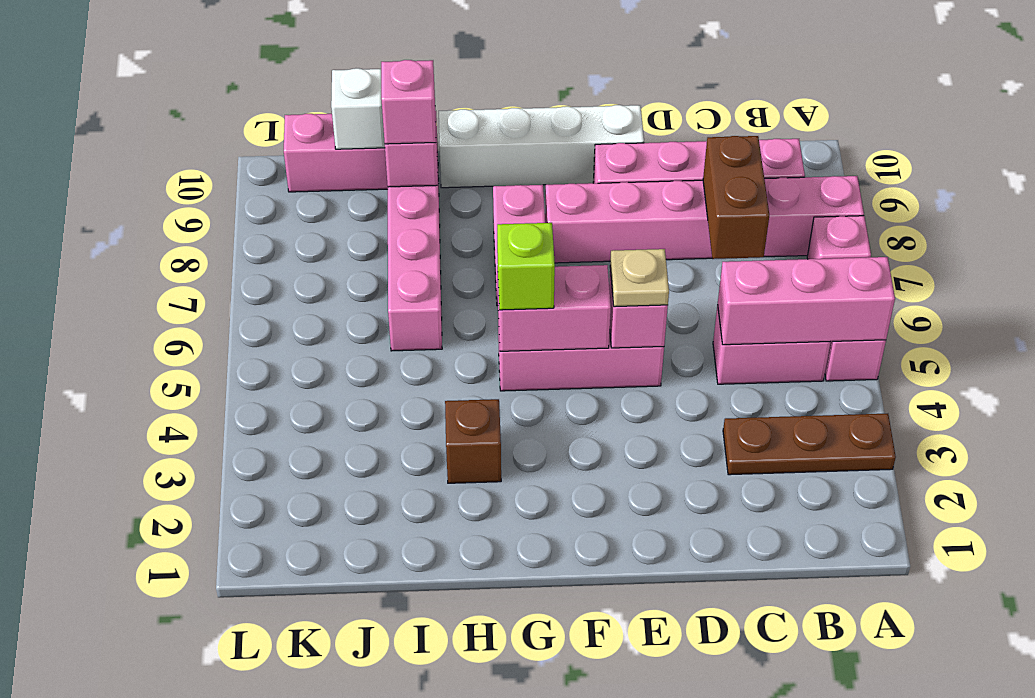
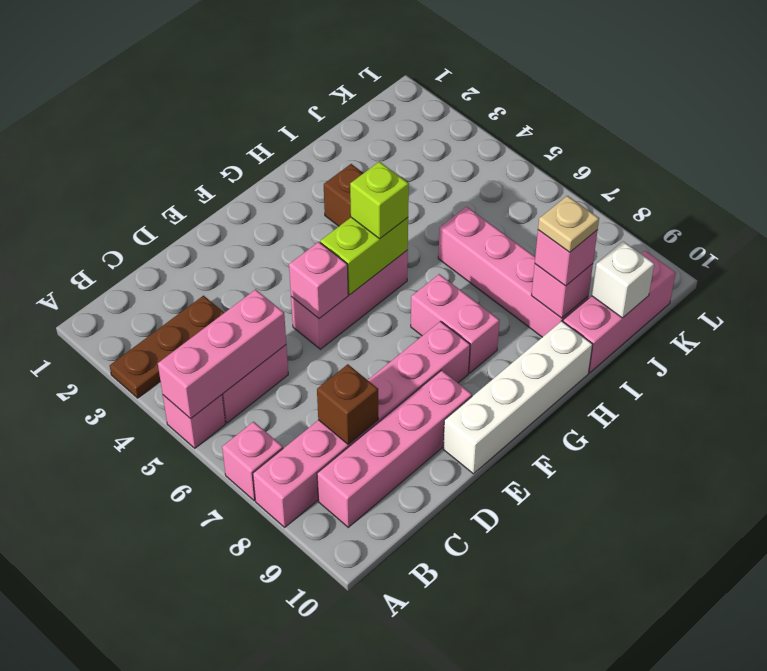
brown 1x2 brick [703,136,769,259] -> brown 1x1 brick [317,364,378,444]
tan 1x1 plate [610,249,669,307] -> tan 1x1 plate moved to [538,196,599,252]
pink 1x2 brick [498,265,611,351] -> lime 1x2 brick [320,218,408,295]

